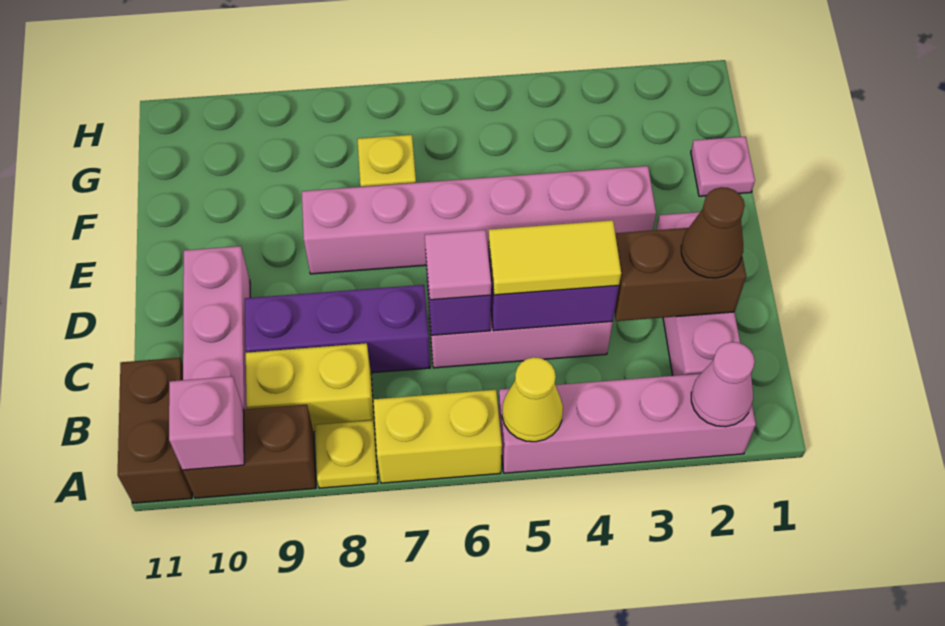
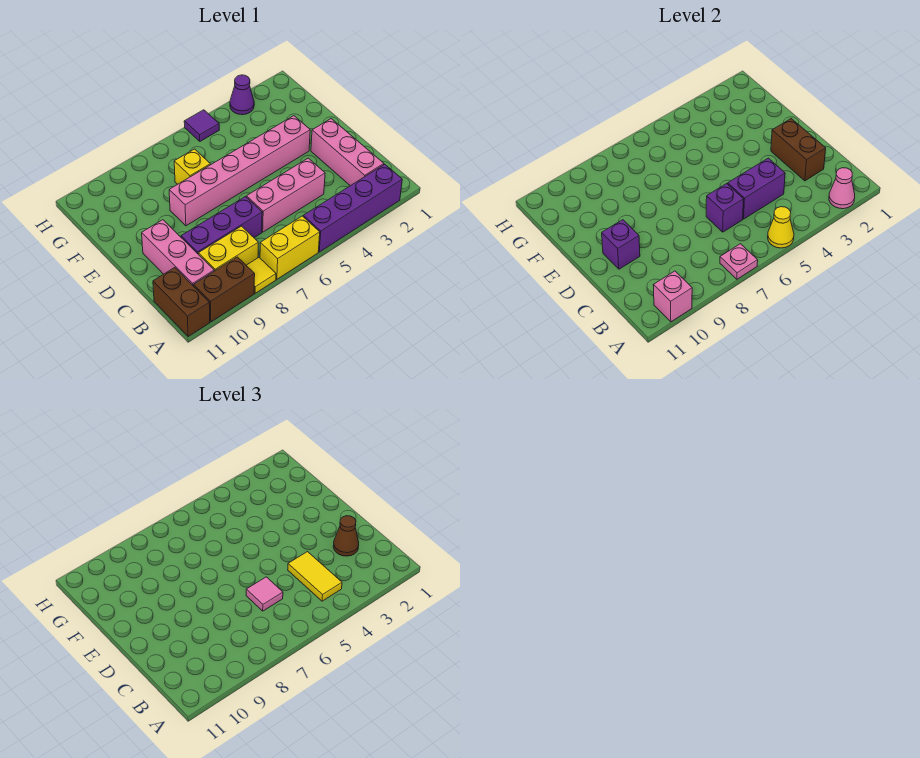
pink 1x4 brick [498,374,756,473] -> purple 1x4 brick [303,164,402,252]
yellow 1x1 plate [315,420,378,488] -> yellow 1x1 tile [246,258,276,293]
brown 1x2 brick [614,228,746,321] -> brown 1x2 brick turned to [771,119,826,181]
yellow 1x2 tile [488,220,621,295] -> yellow 1x2 tile turned to [288,552,342,601]
none -> purple 1x1 brick [602,220,640,269]
pink 1x1 plate [691,137,755,196] -> pink 1x1 plate moved to [720,244,758,279]
none -> purple 1x1 cone [230,75,254,115]
none -> purple 1x1 tile [184,110,219,141]

